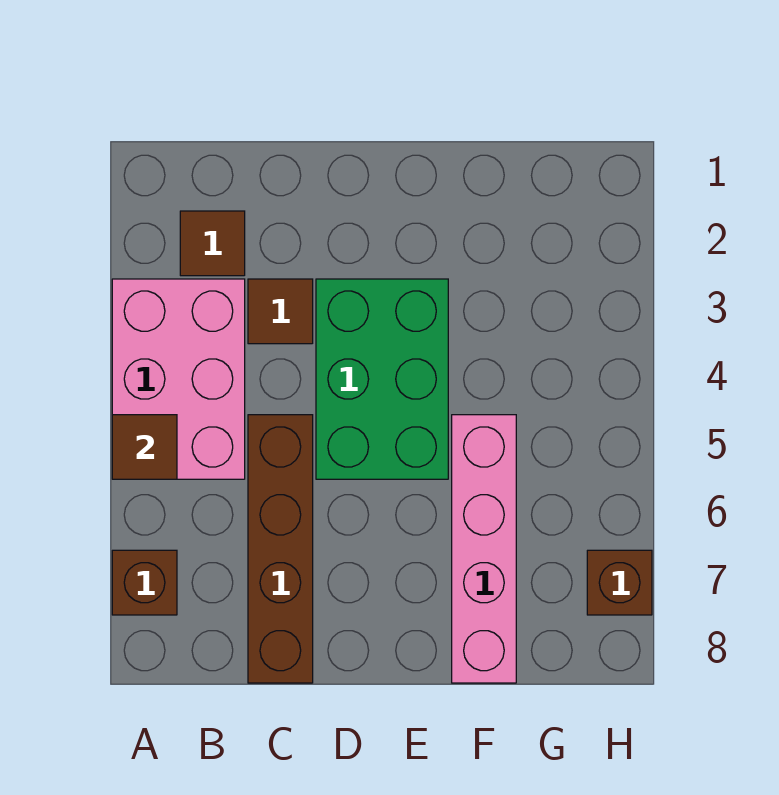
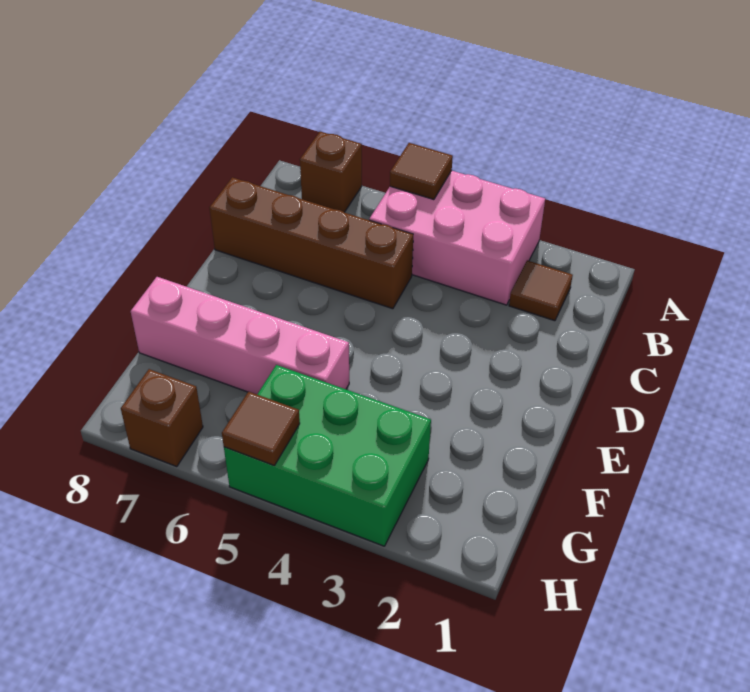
brown 1x1 tile [248,279,313,344] -> brown 1x1 tile moved to [222,392,300,465]
green 2x3 brick [316,279,448,479] -> green 2x3 brick moved to [224,365,431,546]

